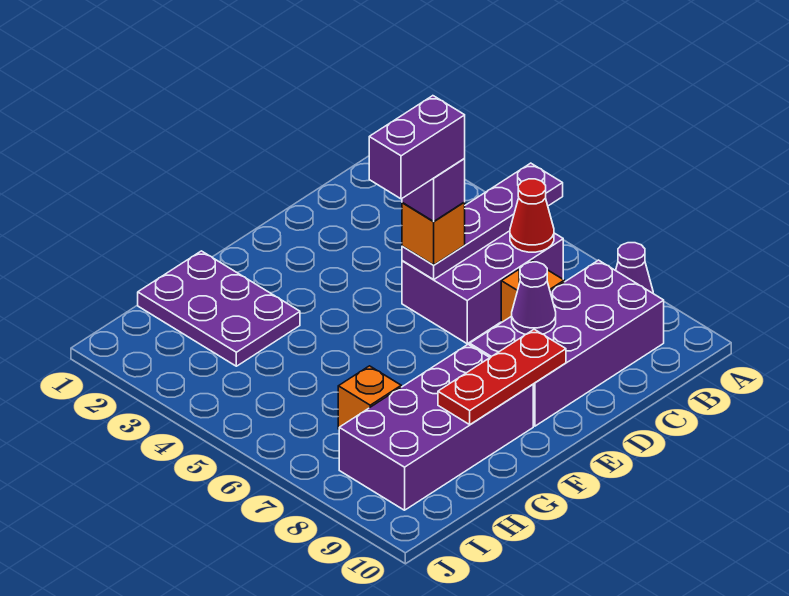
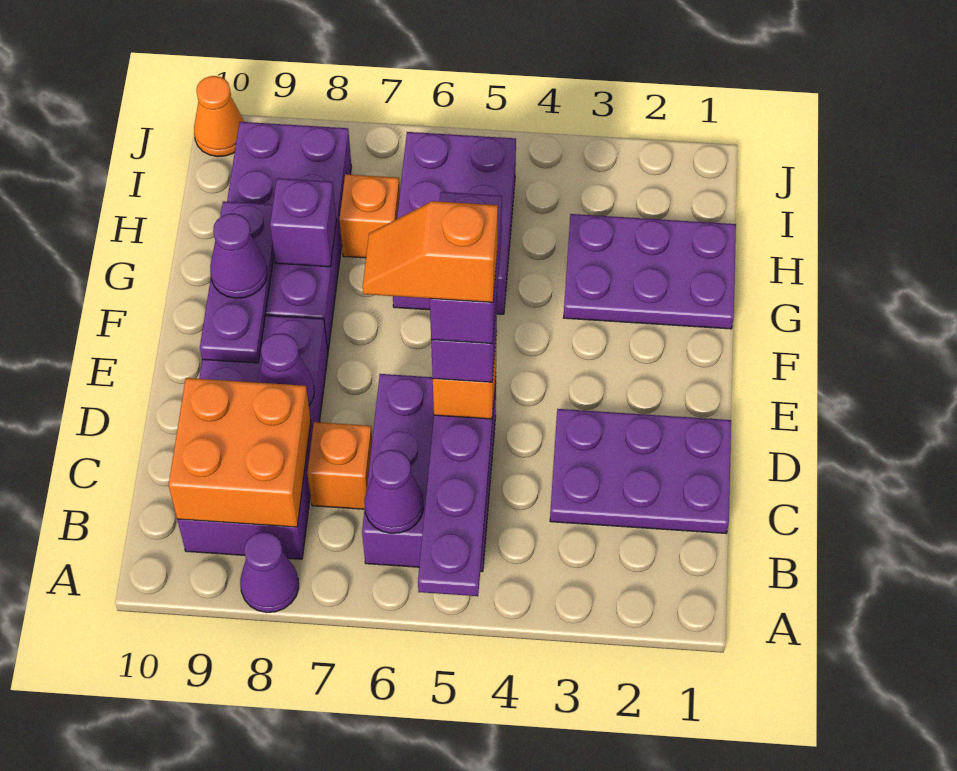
red 1x1 cone [510,179,554,252] -> purple 1x1 cone [364,450,423,533]
none -> orange 2x2 brick [169,378,311,527]
none -> purple 2x3 plate [550,409,731,533]
none -> orange 1x2 slope [363,201,498,302]
red 1x3 plate [438,329,566,425] -> purple 1x3 plate [200,201,274,363]
none -> purple 1x1 cone [210,213,267,298]
none -> purple 2x3 brick [393,132,516,314]
none -> purple 1x1 brick [270,178,336,267]
none -> orange 1x1 cone [194,76,244,157]

